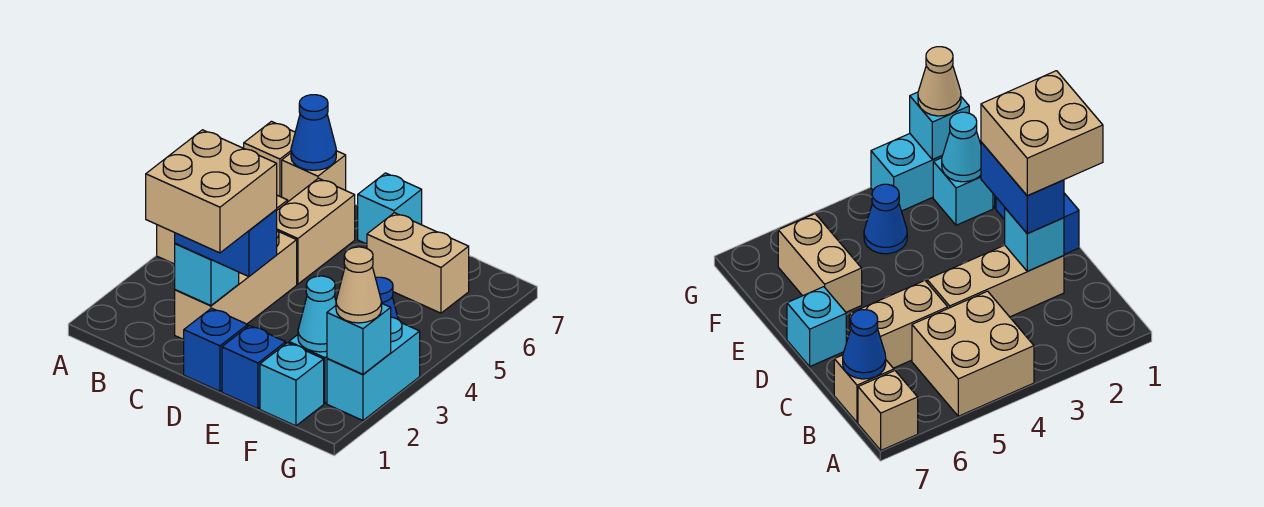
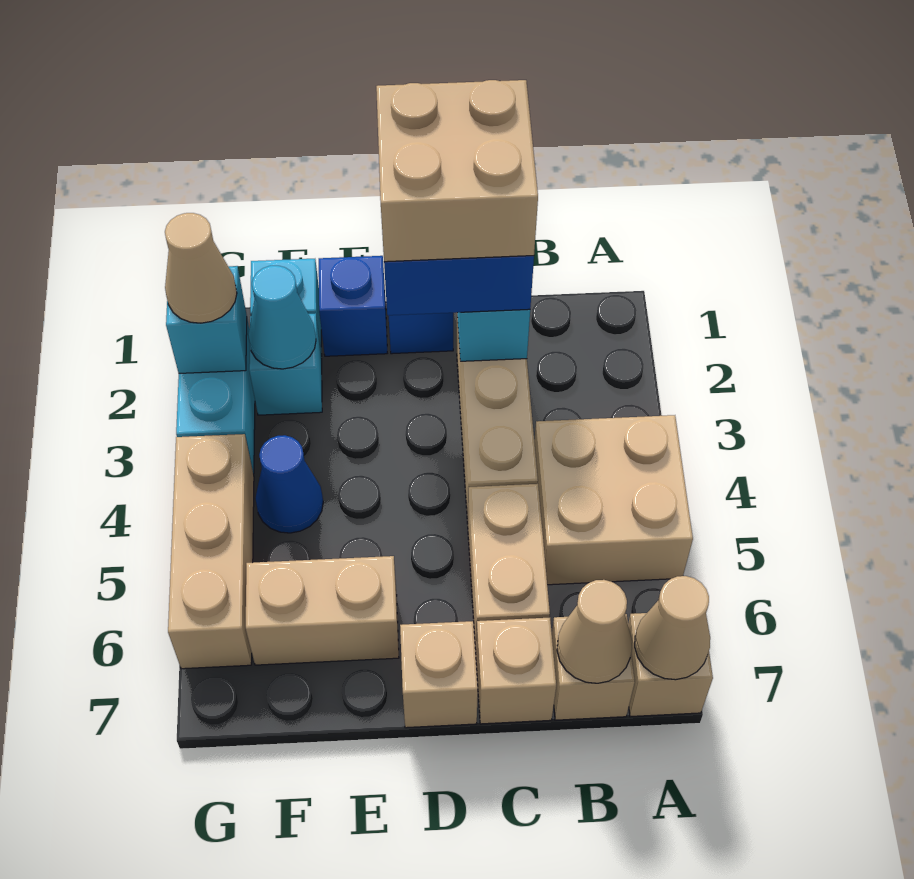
none -> tan 1x1 cone [635,576,710,680]
blue 1x1 cone [291,95,336,170] -> tan 1x1 cone [557,580,632,683]
none -> tan 1x1 brick [476,618,556,724]
cyan 1x1 brick [358,173,422,244] -> tan 1x1 brick [400,621,478,728]
none -> tan 1x3 brick [168,434,254,669]

